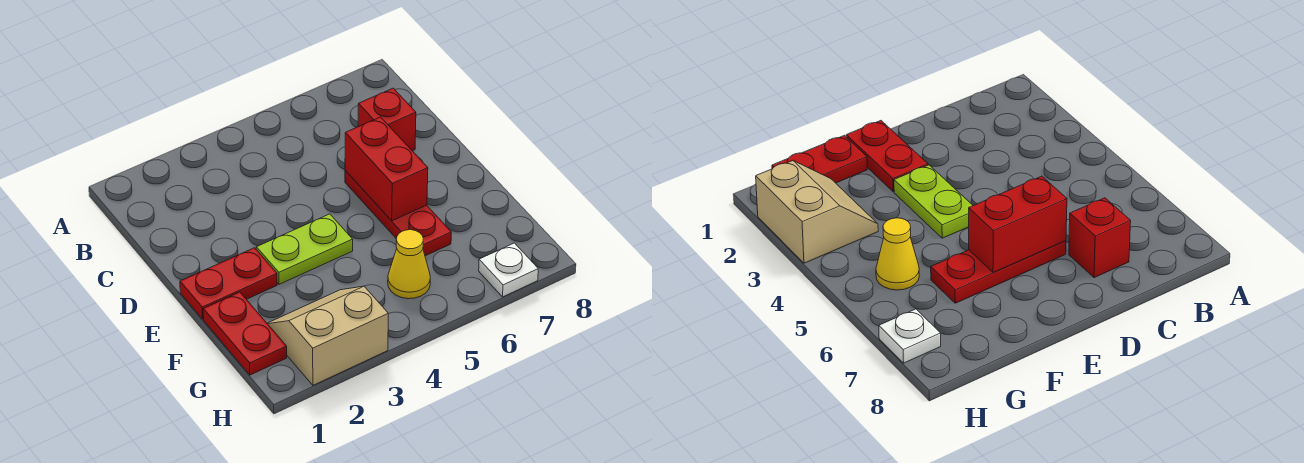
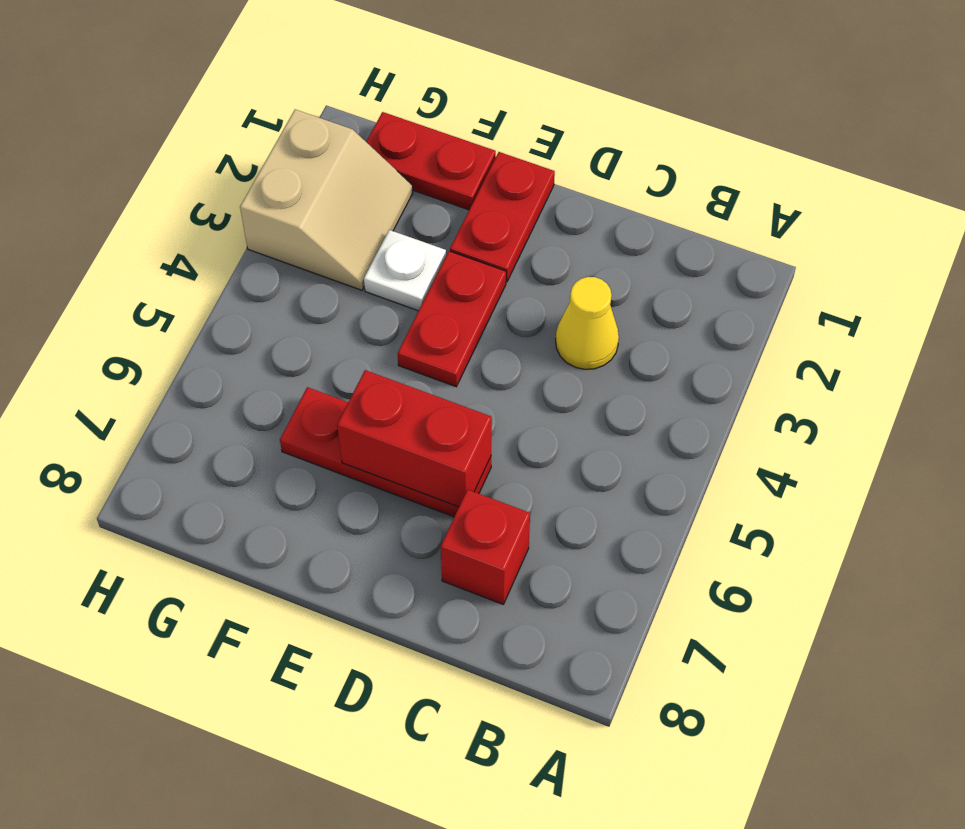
lime 1x2 plate [256,214,353,284] -> red 1x2 plate [398,251,506,387]
yellow 1x1 cone [388,230,430,299] -> yellow 1x1 cone moved to [556,277,619,369]
white 1x1 plate [479,243,538,297] -> white 1x1 plate moved to [364,230,446,311]

